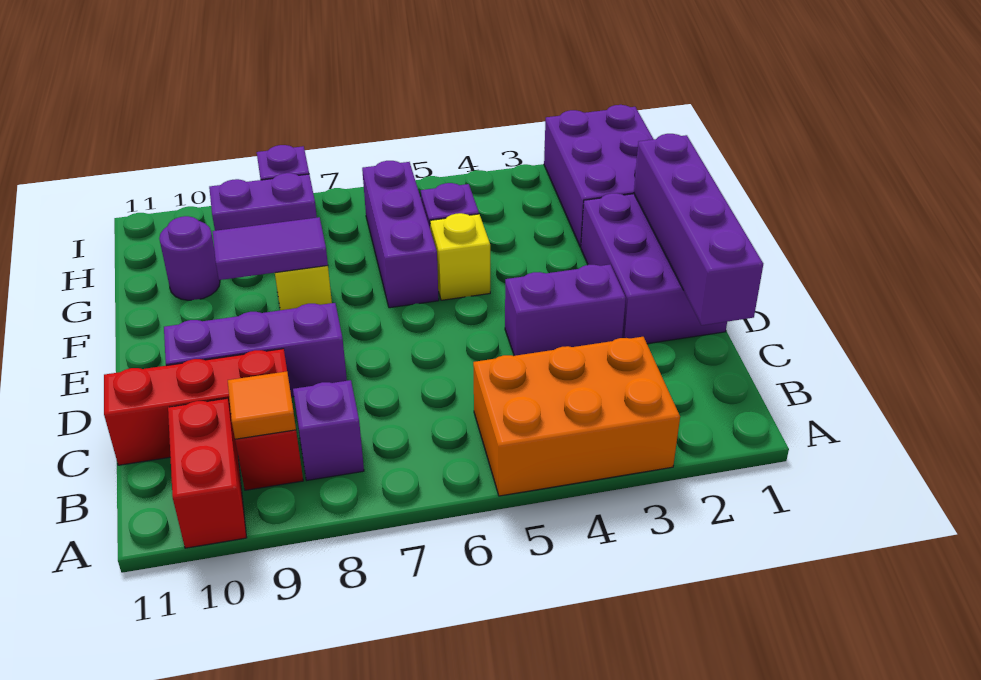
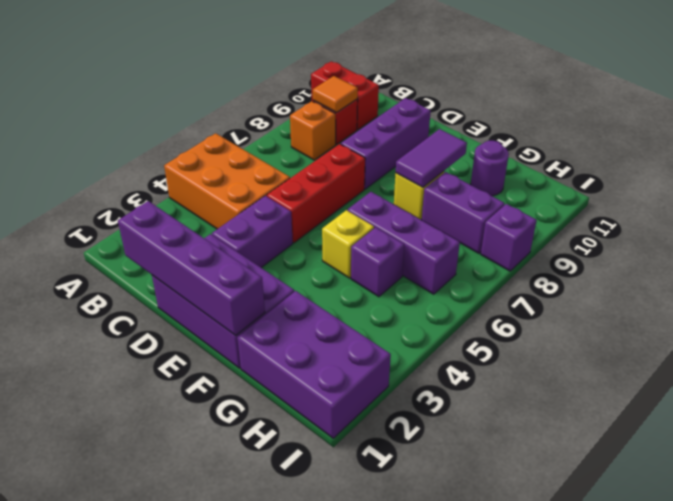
orange 2x3 brick [473,337,680,496] -> orange 2x3 brick turned to [164,133,290,229]
purple 1x1 brick [293,380,364,480] -> orange 1x1 brick [290,101,336,160]
red 1x3 brick [104,349,287,465] -> red 1x3 brick moved to [267,144,365,243]
purple 1x2 brick [209,173,317,231] -> purple 1x2 brick turned to [422,172,505,253]

